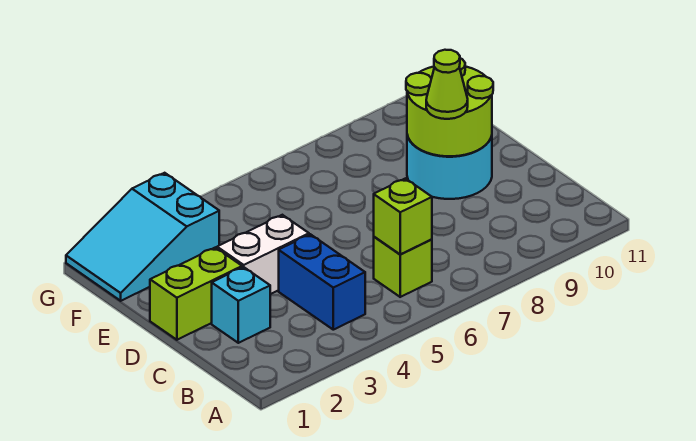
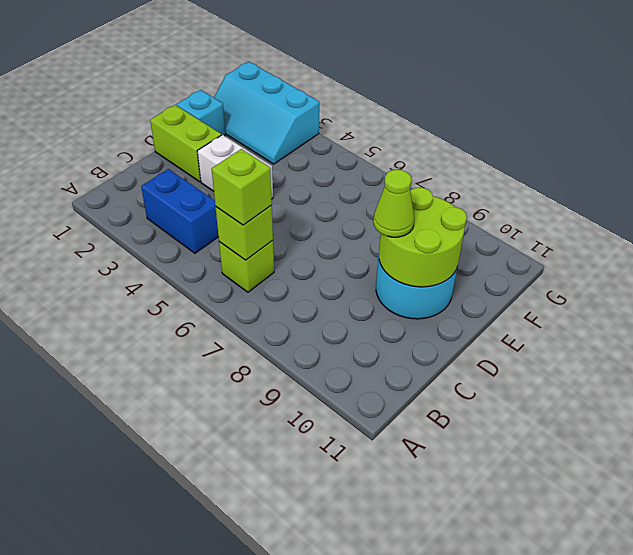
blue 1x2 brick [279,234,365,330] -> blue 1x2 brick turned to [141,169,218,253]
none -> lime 1x1 brick [212,149,272,225]
cyan 1x1 brick [212,267,270,343] -> cyan 1x1 brick moved to [177,90,225,136]
cyan 2x3 slope [66,173,219,301] -> cyan 2x3 slope turned to [214,62,319,164]

